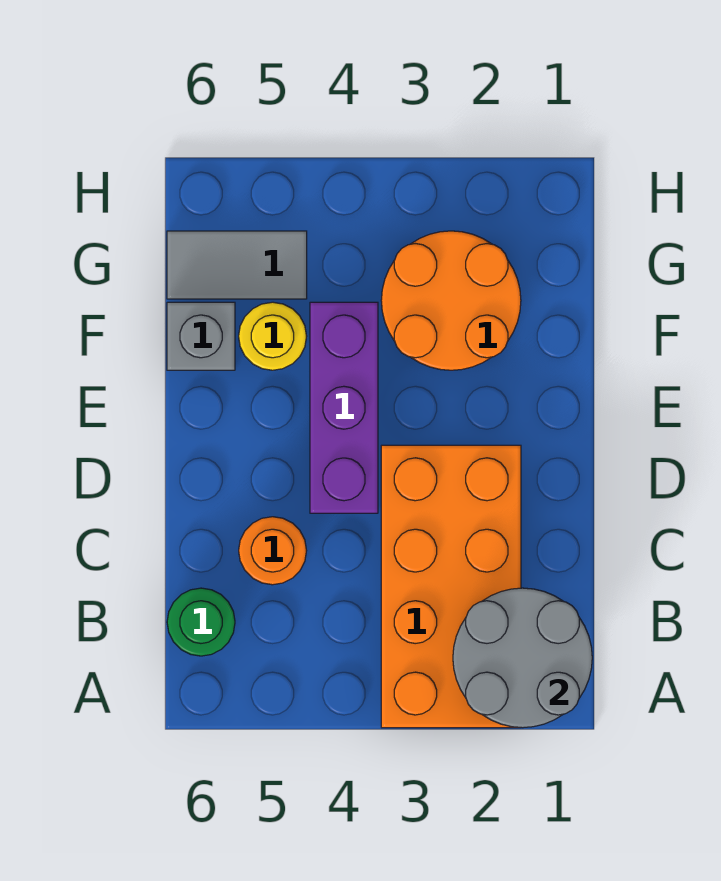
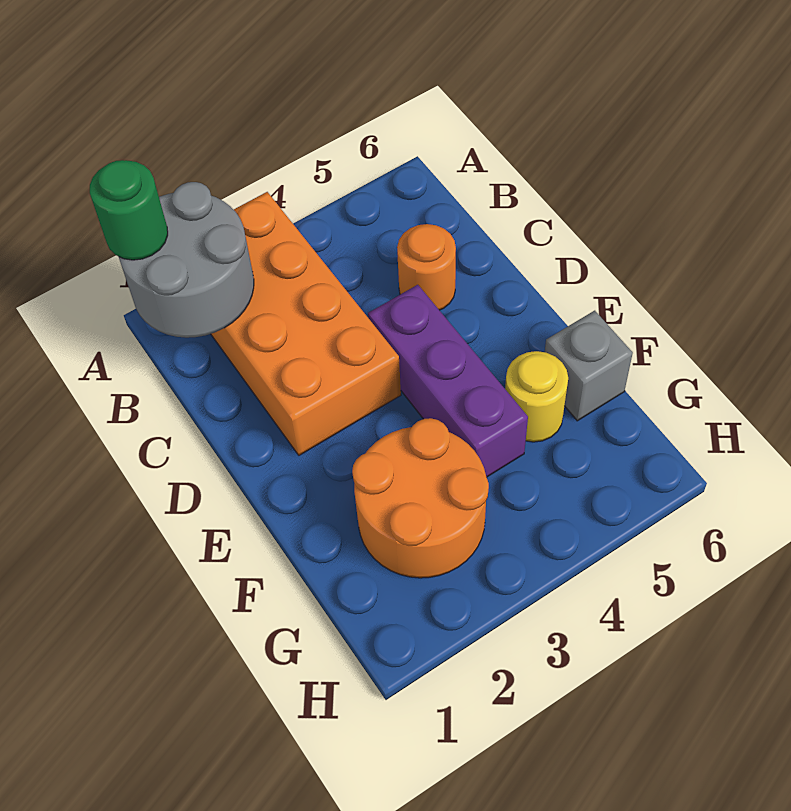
green 1x1 round brick [167,588,235,656] -> green 1x1 round brick moved to [90,160,168,260]
grey 1x2 tile [167,231,307,299] -> none

